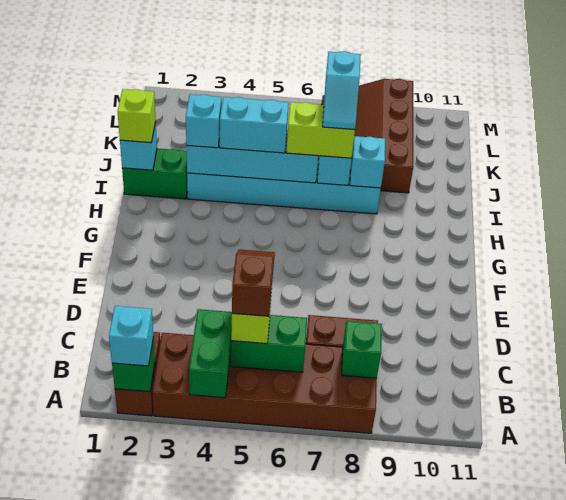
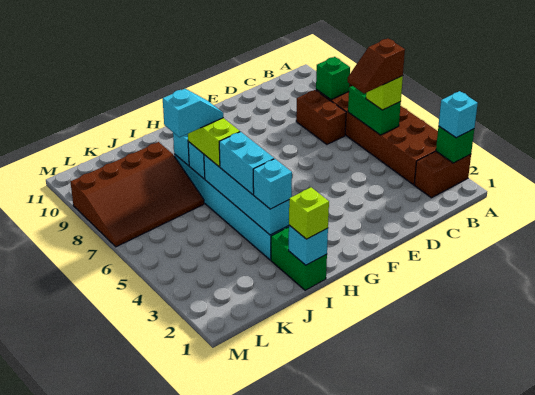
green 1x2 brick [189,309,232,398] -> none

